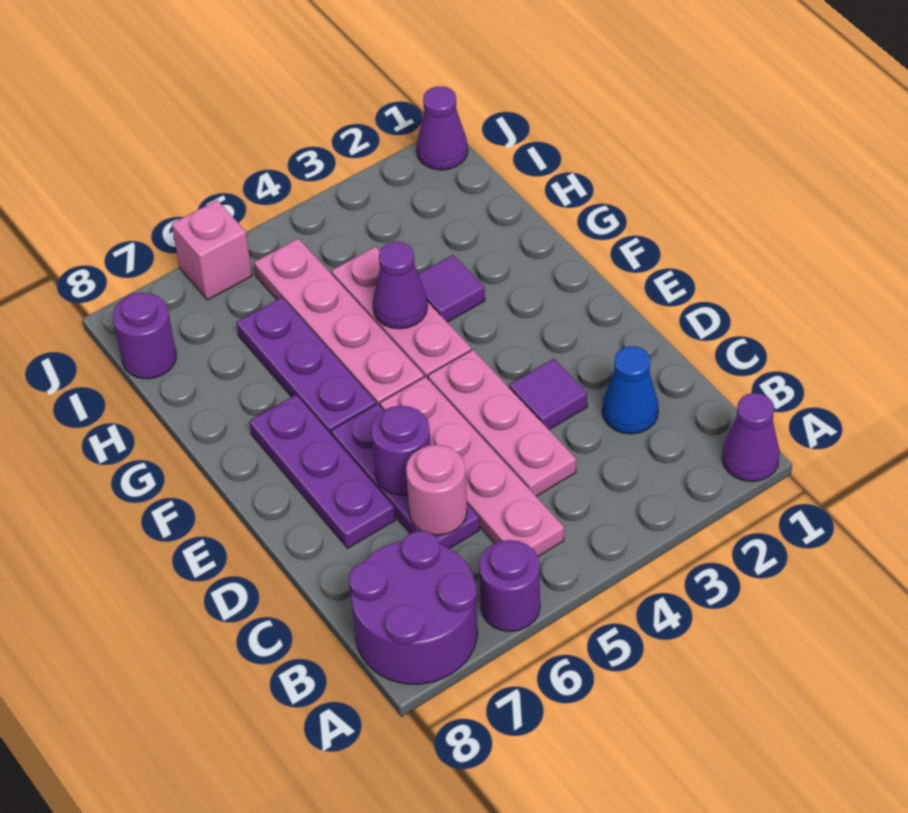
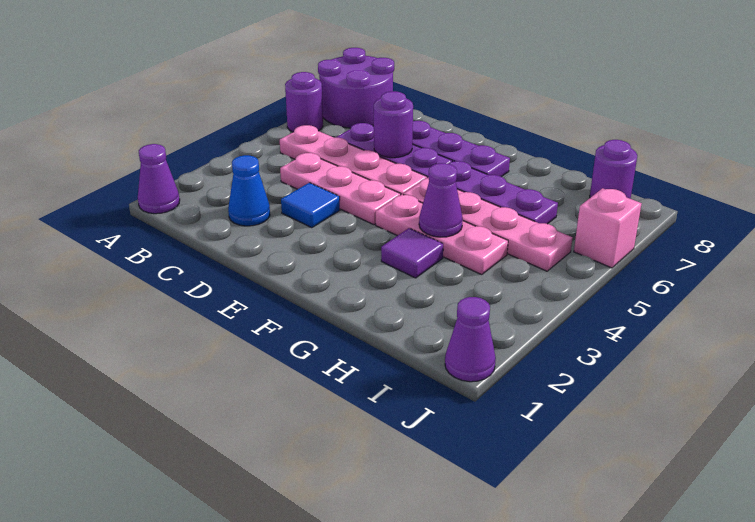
pink 1x1 round brick [406,445,467,535] -> none
purple 1x1 tile [509,359,588,429] -> blue 1x1 tile [281,183,340,228]

